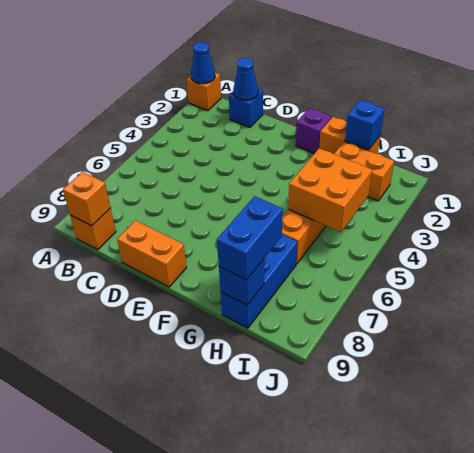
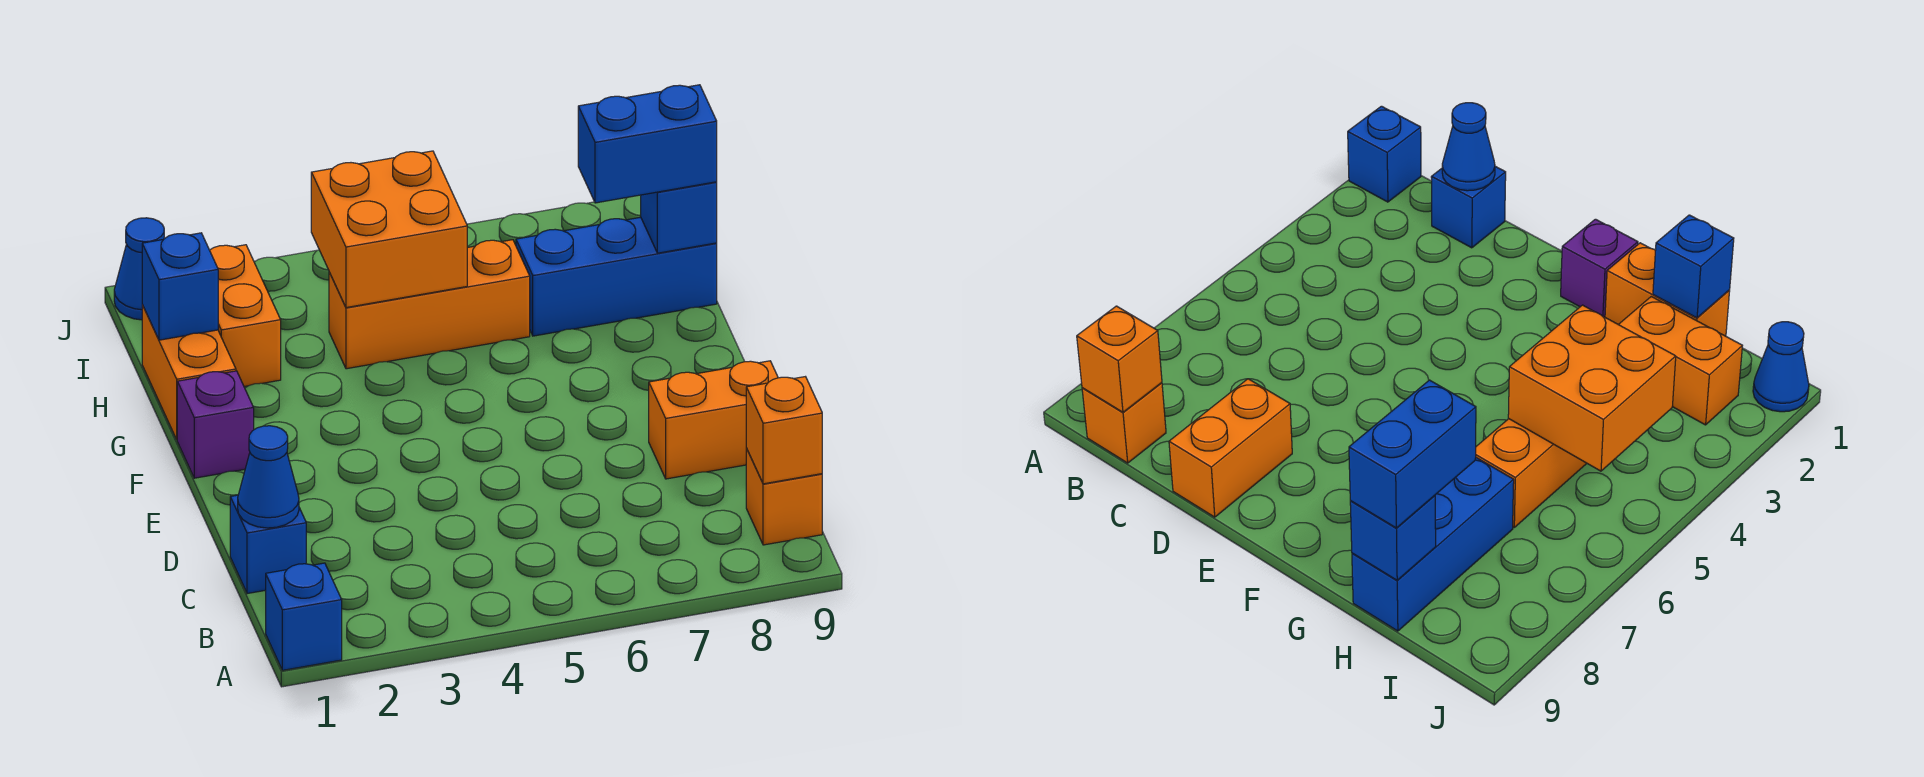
orange 1x1 brick [187,73,221,111] -> blue 1x1 brick [266,563,342,670]
blue 1x1 cone [191,42,215,84] -> blue 1x1 cone moved to [114,218,164,320]
orange 1x2 brick [117,221,187,287] -> orange 1x2 brick turned to [649,361,778,479]

